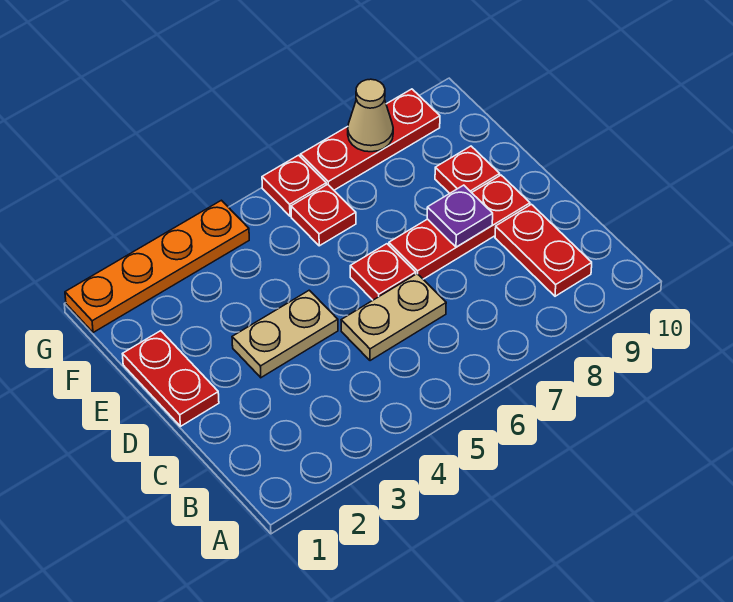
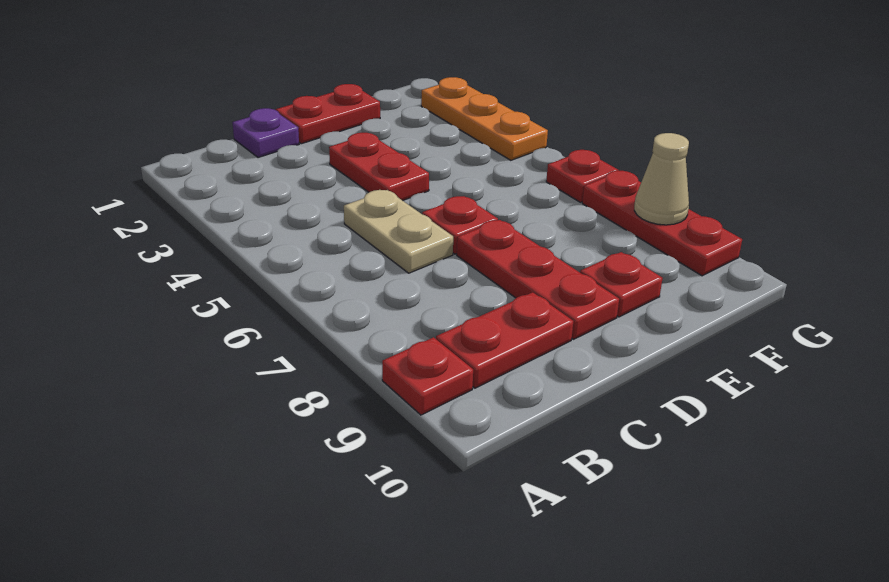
tan 1x2 plate [232,290,338,378] -> red 1x2 plate [329,133,429,201]
purple 1x1 plate [427,185,493,247] -> purple 1x1 plate moved to [232,108,299,158]
red 1x1 plate [291,184,356,246] -> red 1x1 plate moved to [382,337,473,415]
orange 1x4 plate [65,200,249,333] -> orange 1x3 plate [421,77,548,160]

